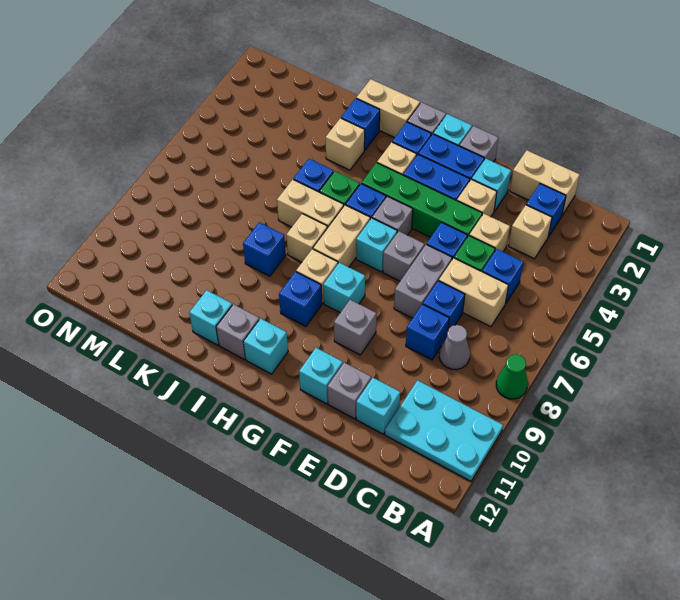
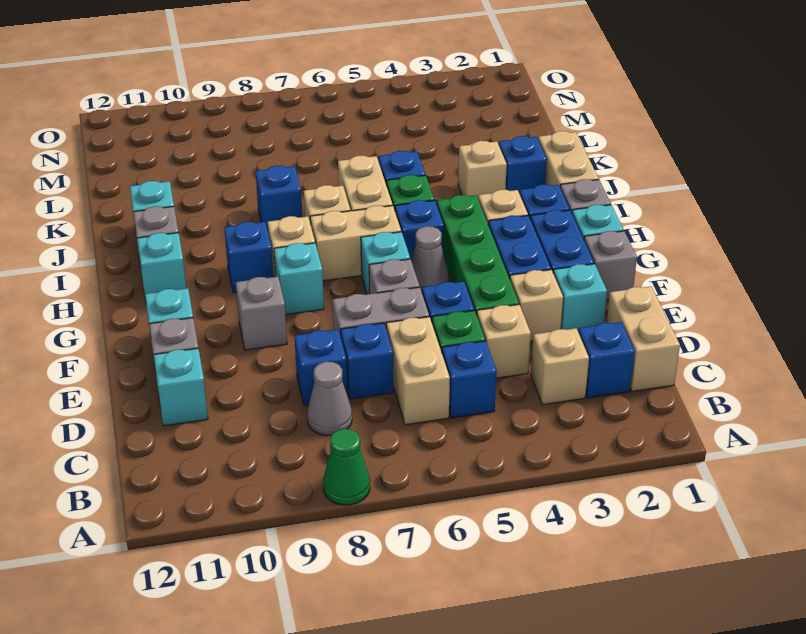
cyan 2x3 plate [385,380,503,481] -> none
grey 1x1 brick [372,196,413,235] -> grey 1x1 cone [411,226,449,292]

